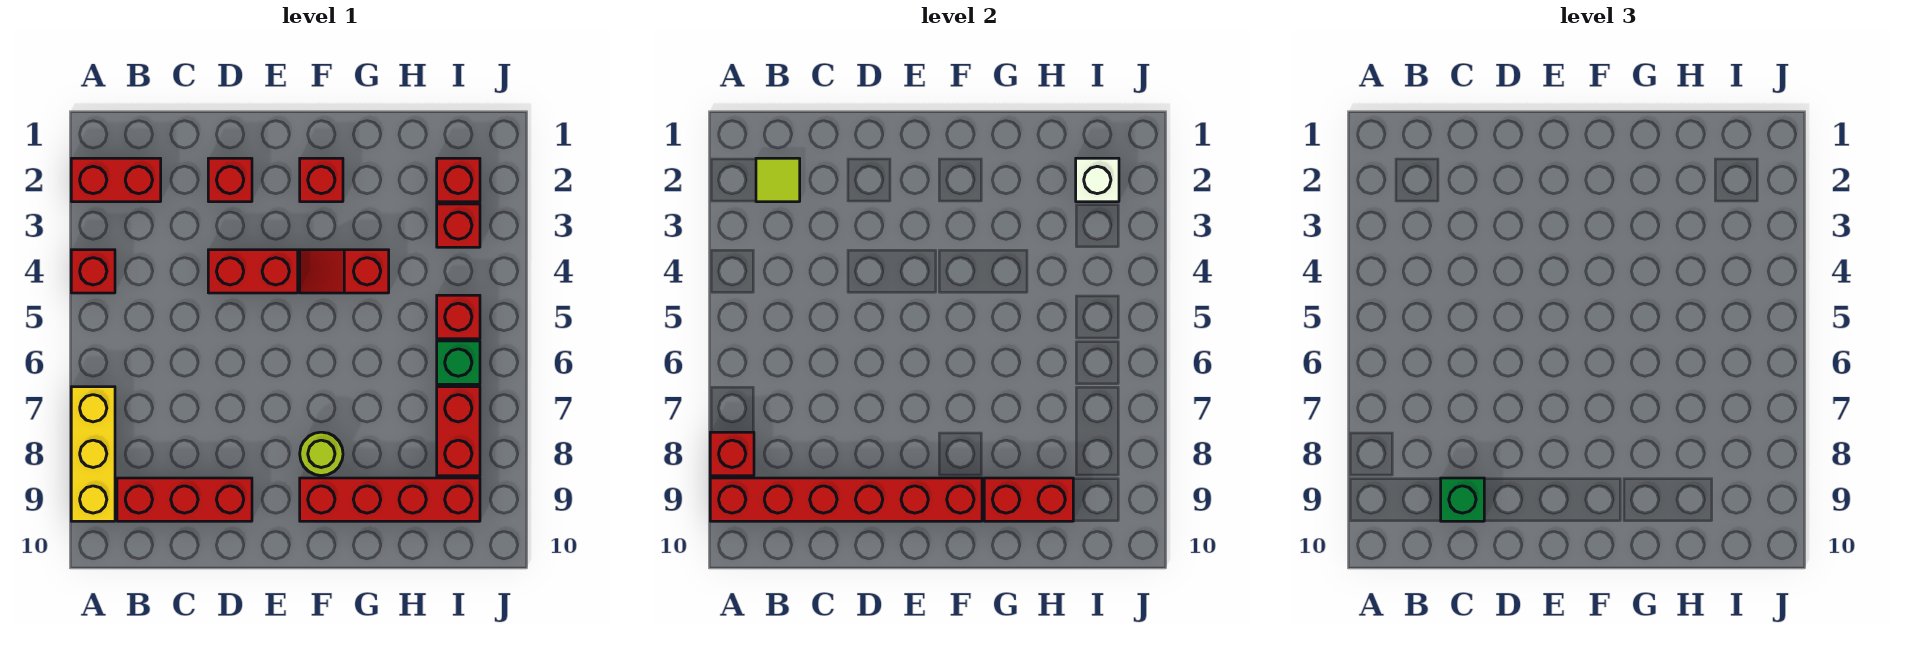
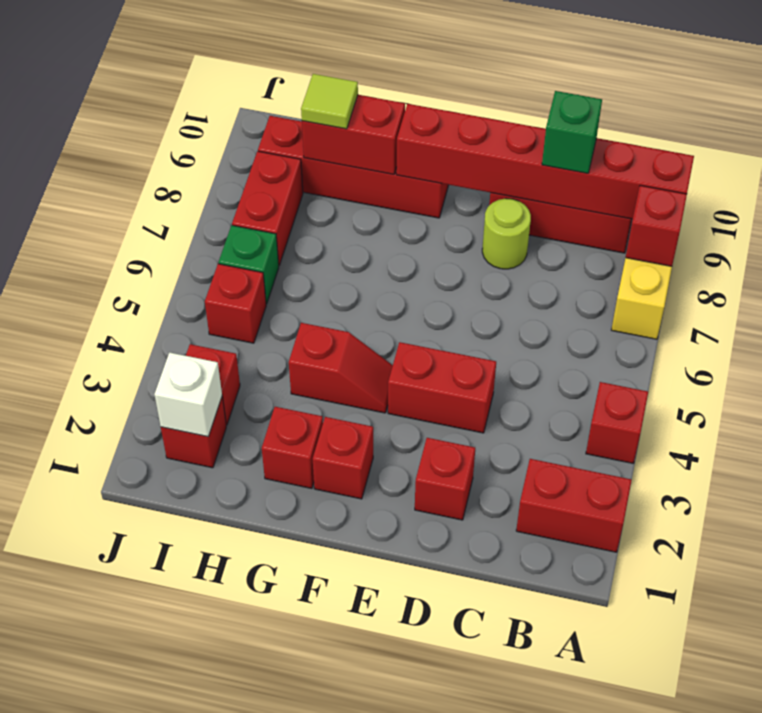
lime 1x1 tile [756,158,800,202] -> lime 1x1 tile moved to [301,74,358,129]
lime 1x1 round brick [300,432,343,476] -> lime 1x1 round brick moved to [482,198,531,269]
none -> red 1x1 brick [262,407,323,488]

